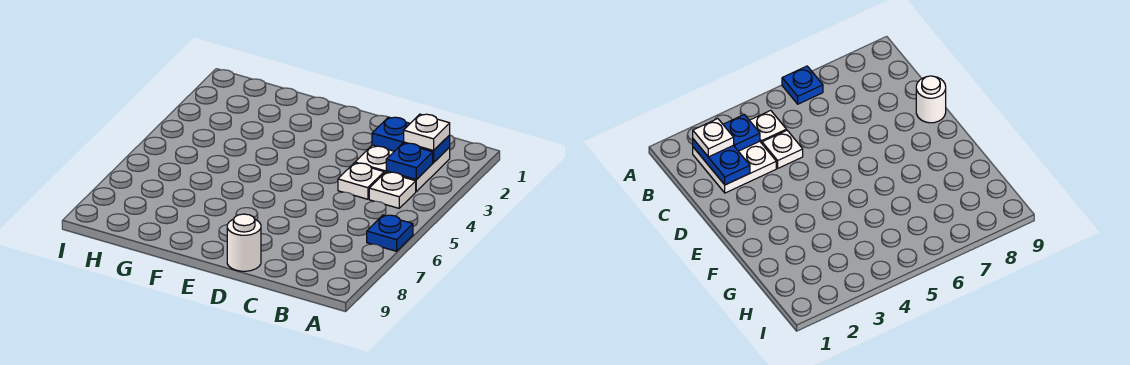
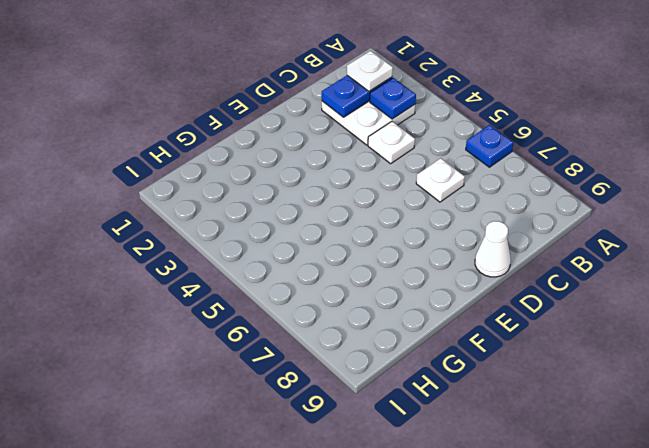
white 1x1 plate [369,172,416,208] -> white 1x1 plate moved to [416,158,465,202]
white 1x1 round brick [227,214,261,271] -> white 1x1 cone [475,221,511,277]

